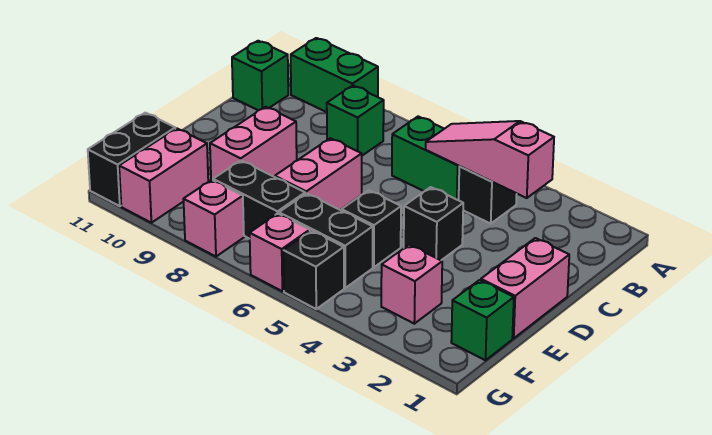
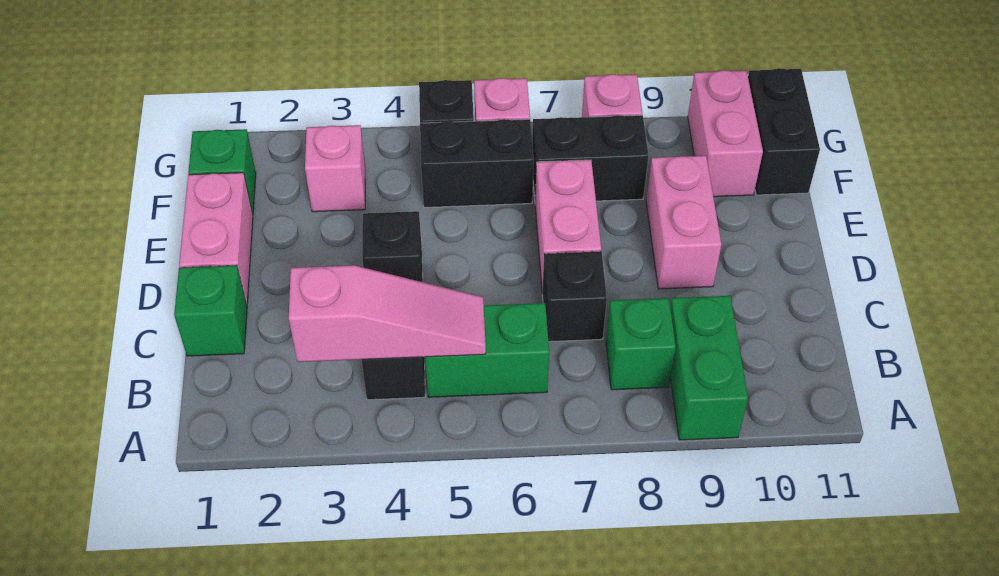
green 1x2 brick [290,38,378,112] -> green 1x2 brick turned to [670,296,748,440]
green 1x1 brick [232,41,288,110] -> green 1x1 brick moved to [174,265,247,356]
black 1x1 brick [342,190,401,267] -> black 1x1 brick moved to [542,251,607,342]

